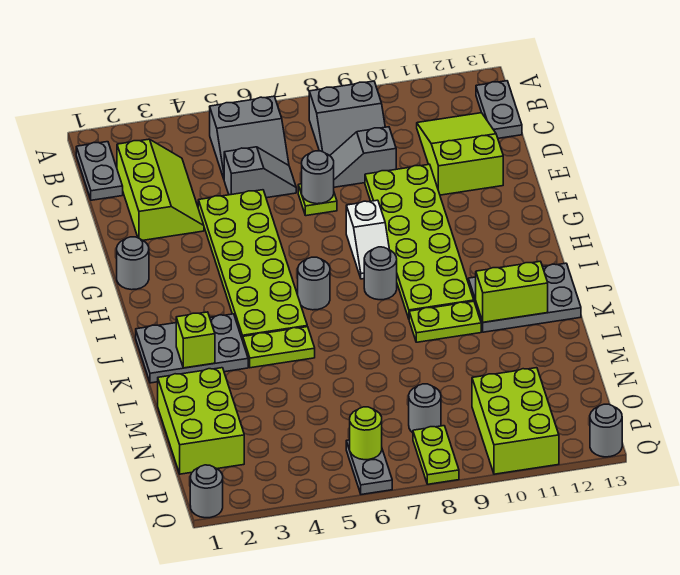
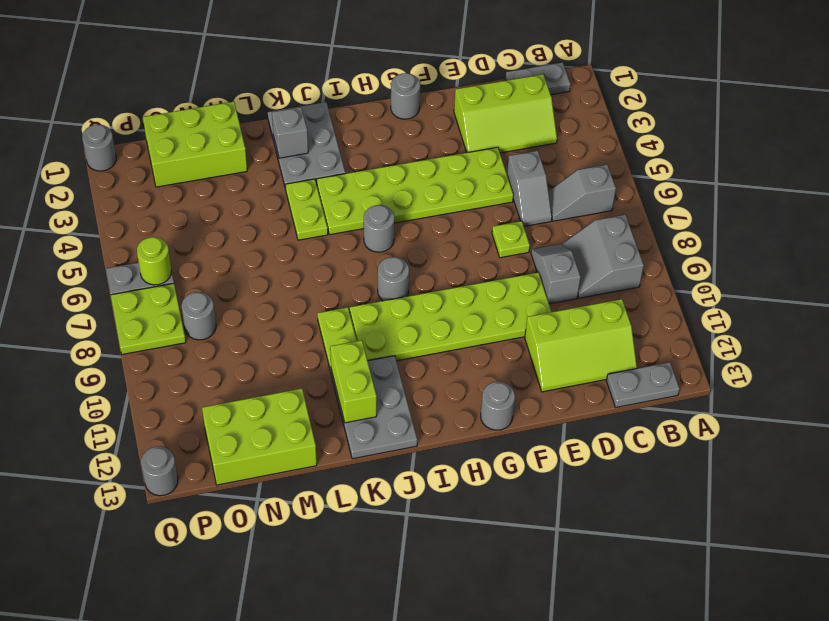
grey 2x2 slope [210,96,289,179] -> grey 1x2 slope [548,164,616,221]
lime 2x3 slope [417,113,503,195] -> lime 2x3 slope turned to [525,299,637,392]
grey 1x1 round brick [302,151,334,204] -> grey 1x1 round brick moved to [481,382,515,430]
white 1x2 slope [346,200,389,279] -> none
lime 1x1 brick [176,312,215,368] -> grey 1x1 brick [272,107,308,158]
lime 2x3 brick [472,368,559,474] -> lime 2x3 brick moved to [202,389,317,485]
lime 1x2 plate [413,426,459,484] -> lime 2x2 plate [111,284,186,354]

